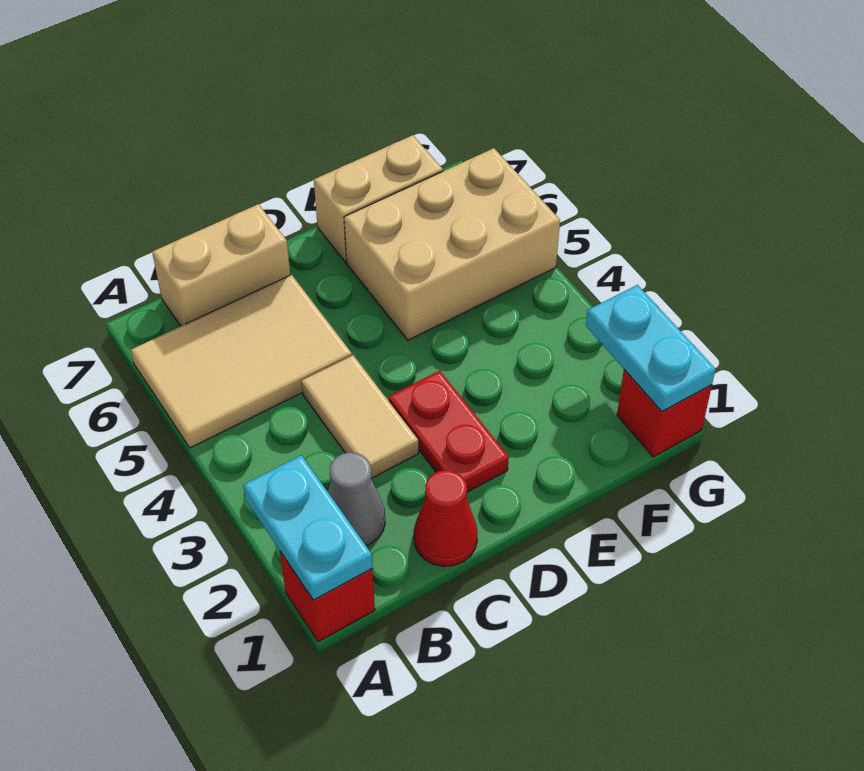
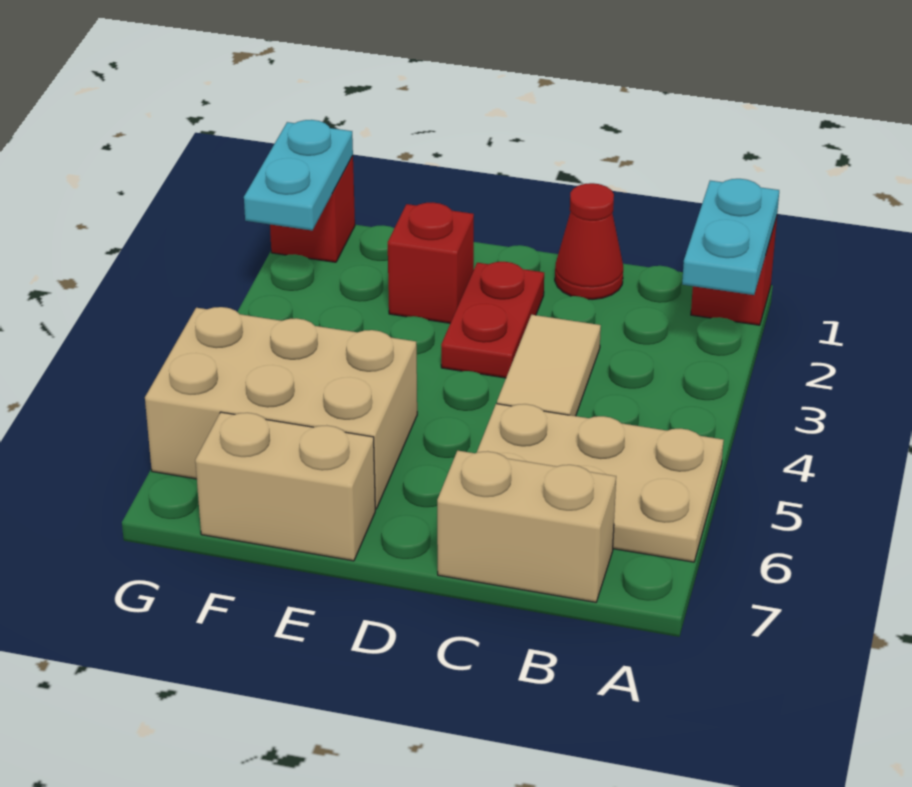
tan 2x3 tile [131,275,352,448] -> tan 2x3 plate [477,404,724,562]
grey 1x1 cone [328,452,385,546] -> none
none -> red 1x1 brick [388,202,474,323]

